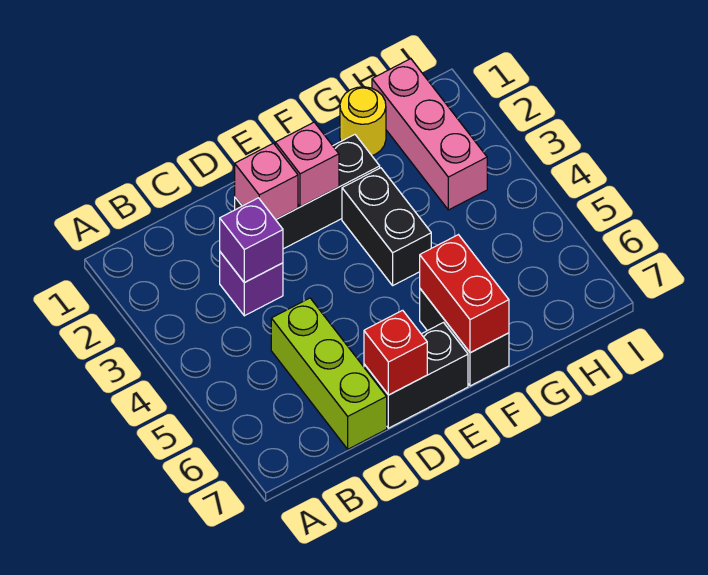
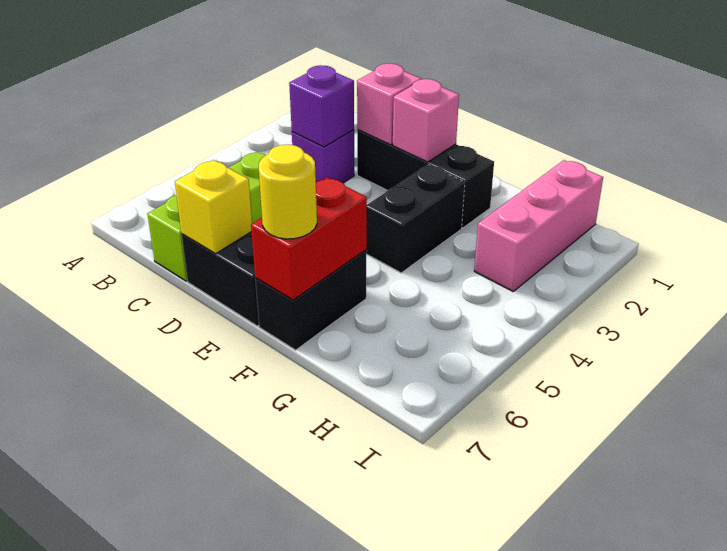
red 1x1 brick [364,310,427,395] -> yellow 1x1 brick [175,160,252,254]
yellow 1x1 round brick [340,87,386,155] -> yellow 1x1 round brick moved to [259,145,317,239]

